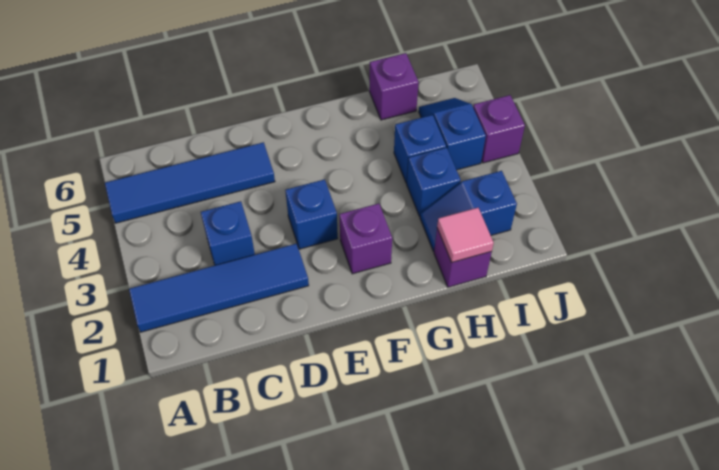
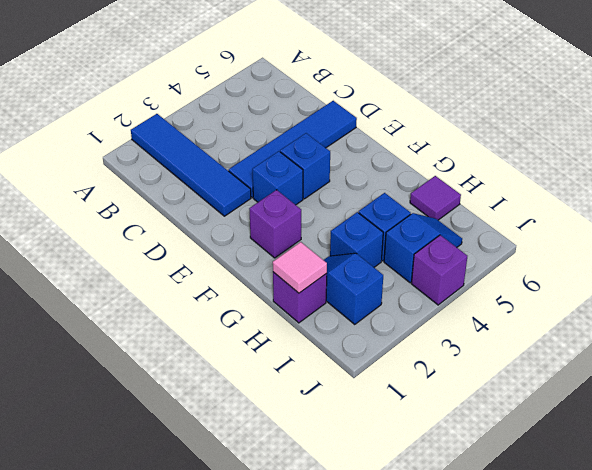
blue 1x4 tile [105,142,275,223] -> blue 1x4 tile turned to [229,101,357,197]
blue 1x1 brick [201,201,255,265] -> blue 1x1 brick moved to [280,133,330,199]
purple 1x1 brick [369,53,419,120] -> purple 1x1 tile [410,176,461,220]

